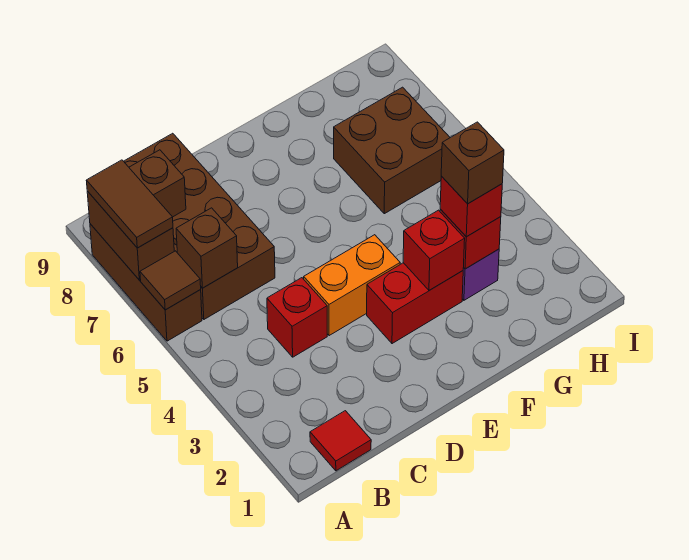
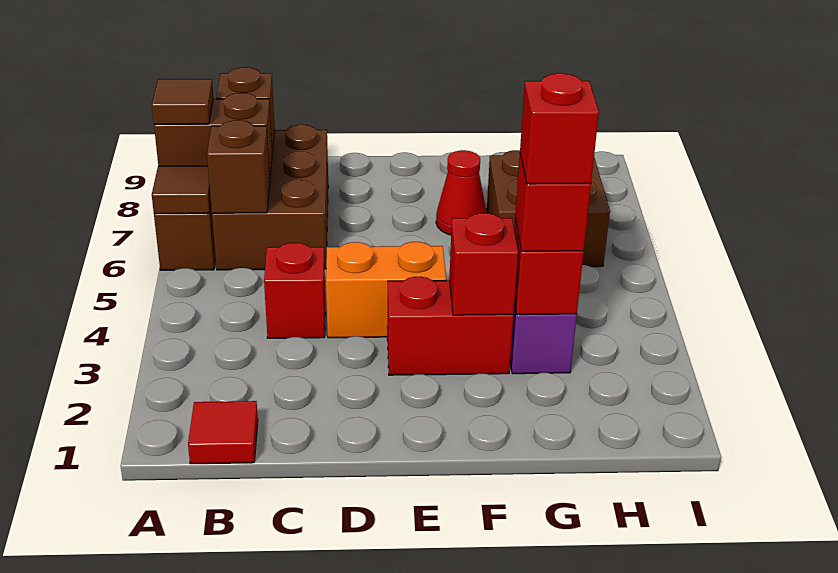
brown 1x2 brick [87,191,174,280] -> brown 1x2 brick turned to [154,93,272,180]
brown 1x2 tile [86,160,173,248] -> brown 1x1 tile [152,79,213,124]
brown 2x4 brick [124,133,275,319] -> brown 2x3 brick [212,125,328,270]
none -> red 1x1 cone [436,150,487,235]
brown 1x1 brick [441,122,504,204] -> red 1x1 brick [520,73,599,184]

